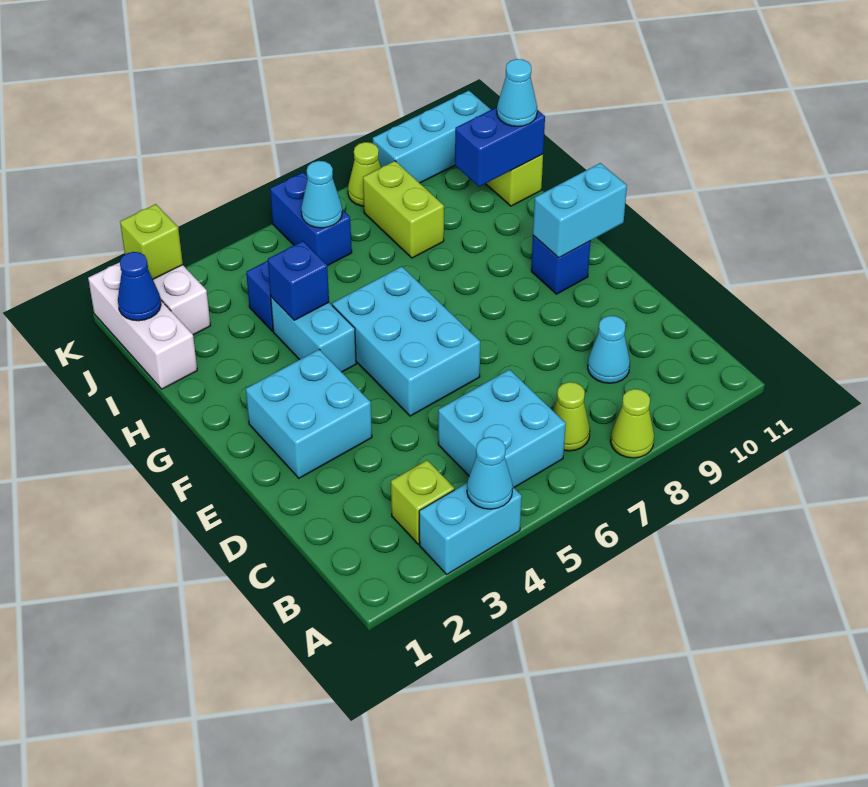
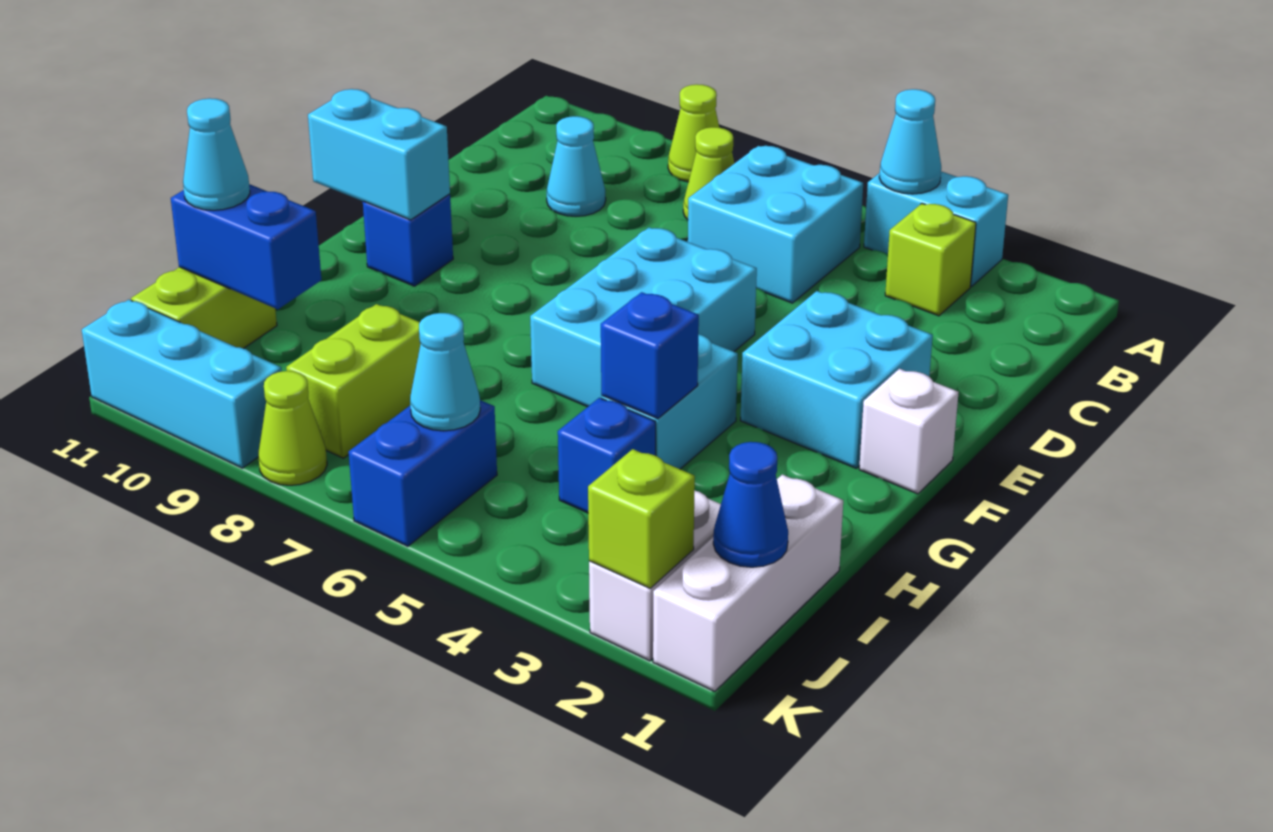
none -> white 1x1 brick [859,369,959,494]

